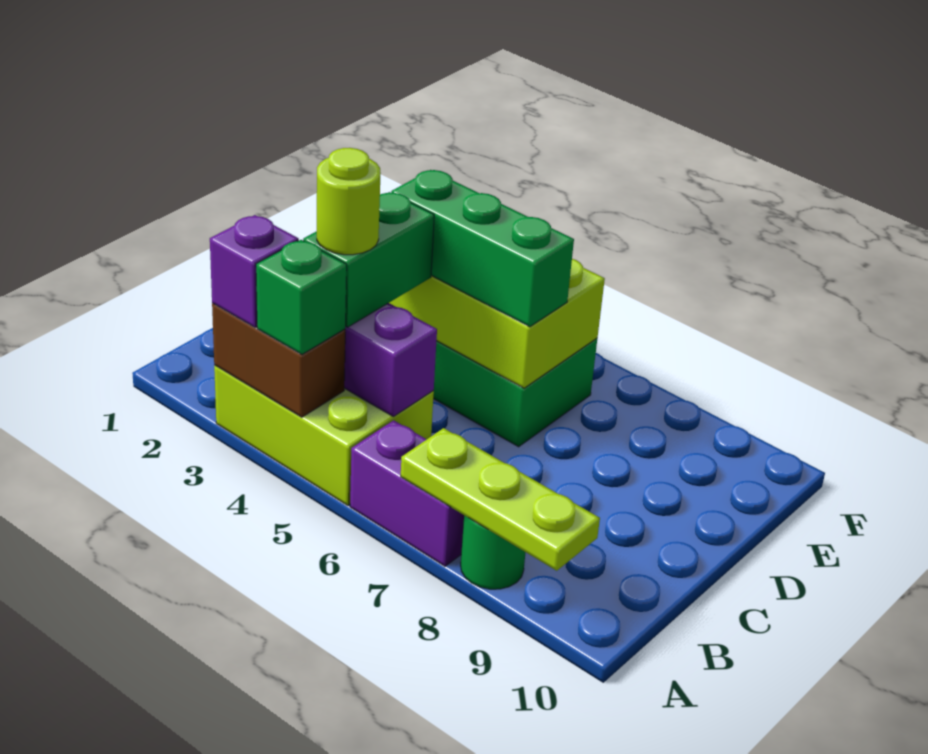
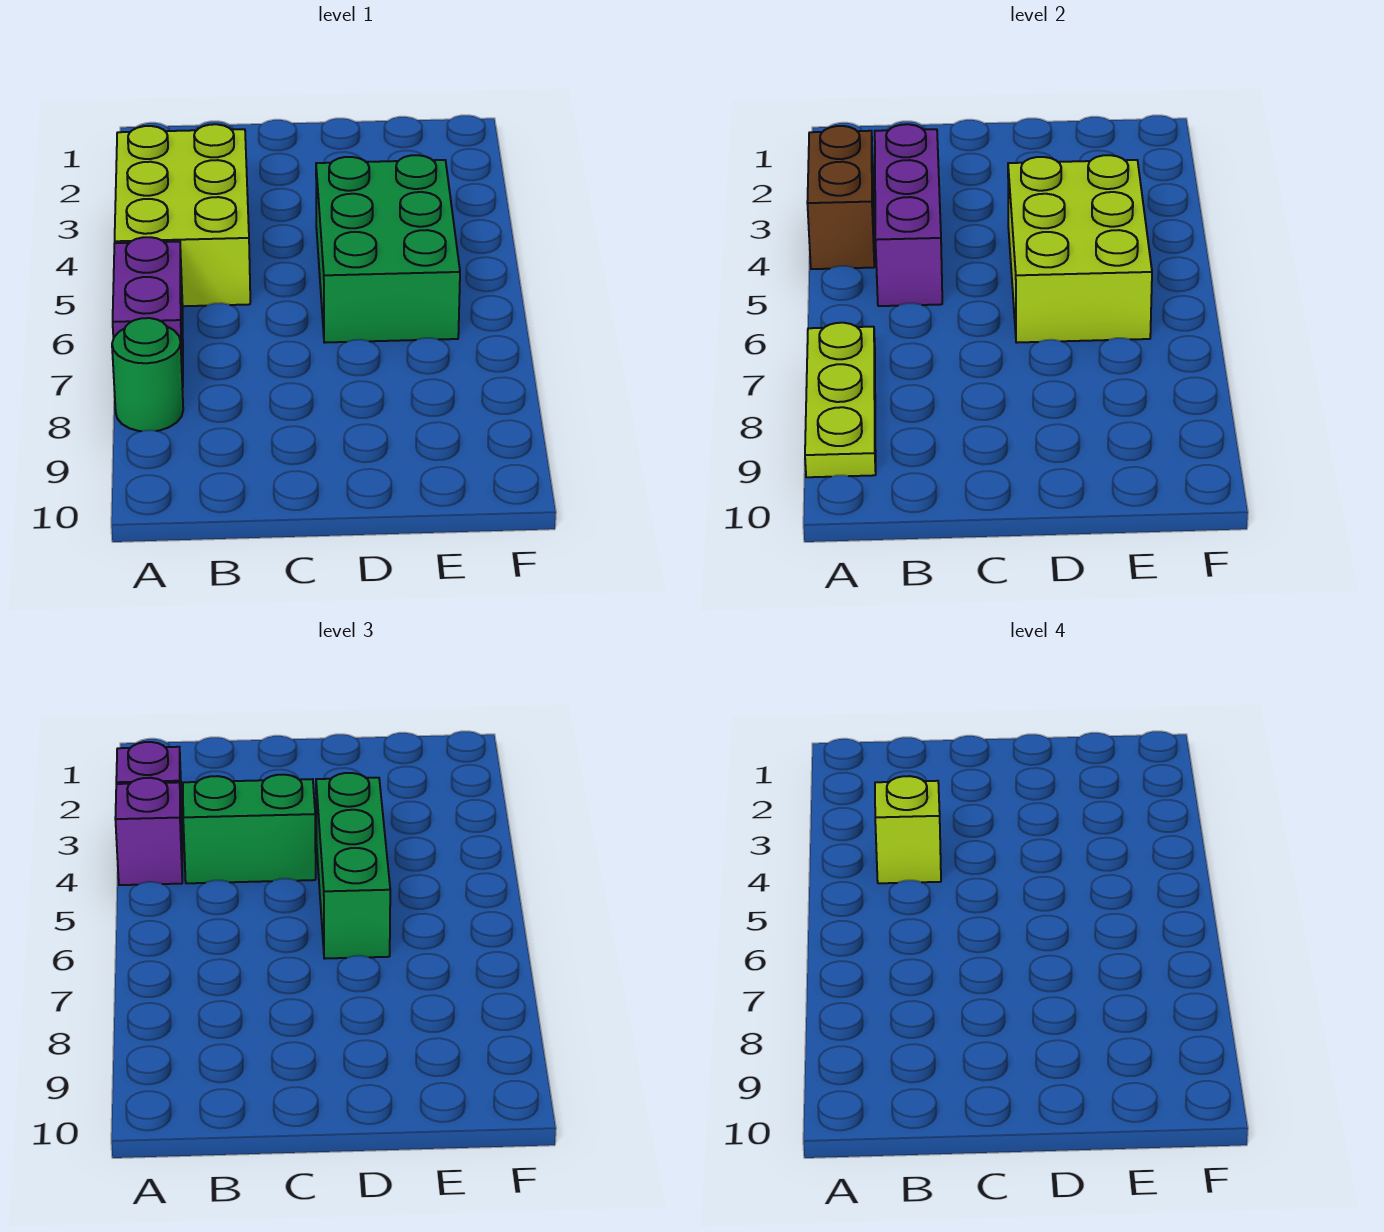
green 1x1 brick [256,240,347,354] -> purple 1x1 brick [115,778,182,885]
lime 1x1 round brick [317,148,381,255] -> lime 1x1 brick [875,776,941,883]

